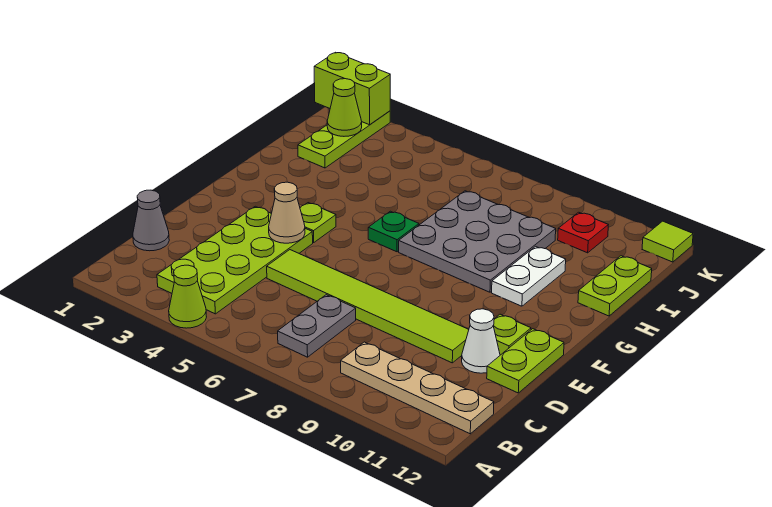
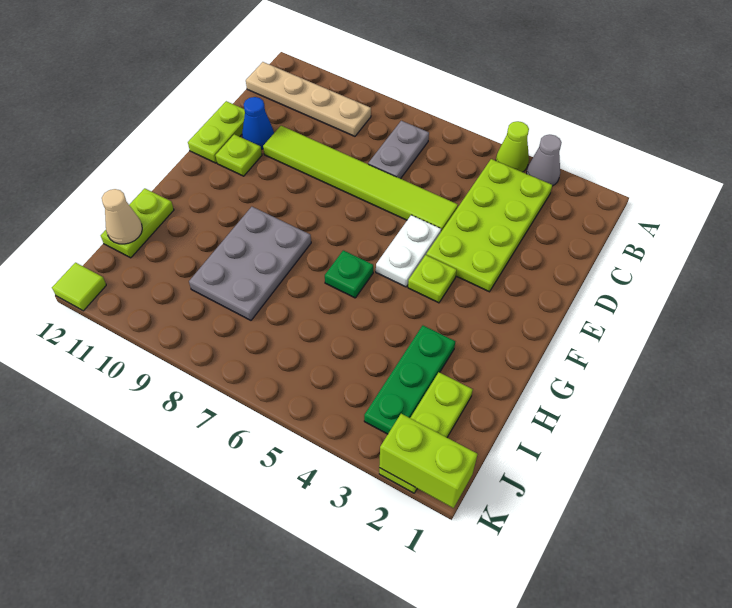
grey 1x1 cone [133,190,169,251] -> grey 1x1 cone moved to [527,134,562,186]
white 1x1 cone [462,309,500,373] -> blue 1x1 cone [242,97,274,149]
tan 1x1 cone [269,182,305,243] -> tan 1x1 cone moved to [102,189,142,244]
grey 3x3 plate [399,191,556,292] -> grey 2x3 plate [189,207,311,320]
white 1x2 plate [492,246,566,306] -> white 1x2 plate moved to [376,215,441,287]
none -> green 1x3 plate [364,326,455,434]
lime 1x1 cone [327,79,362,136] -> none
red 1x1 plate [558,212,608,253] -> none

